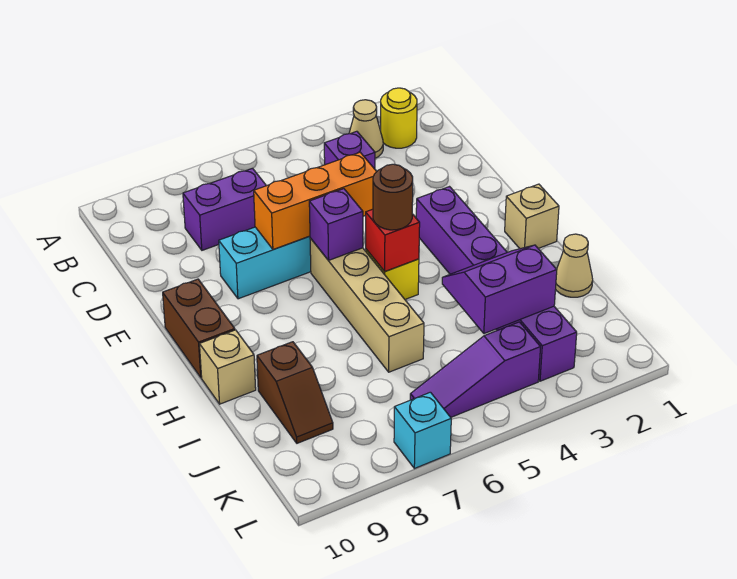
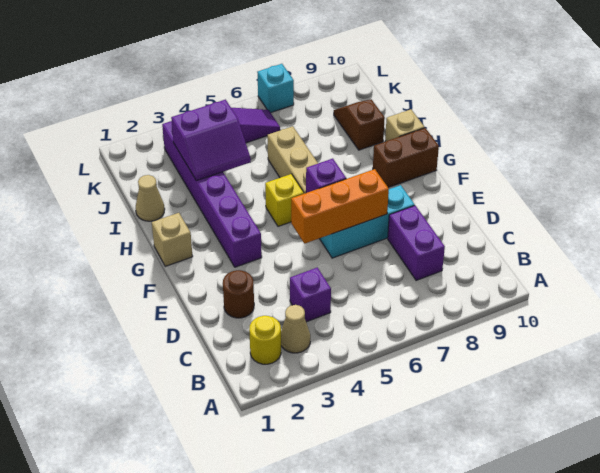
purple 1x2 brick [183,168,266,250] -> purple 1x2 brick turned to [388,206,445,280]
brown 1x2 brick [163,279,235,378] -> brown 1x2 brick turned to [373,128,439,188]
red 1x1 brick [366,209,420,271] -> none
brown 1x1 round brick [373,164,413,230] -> brown 1x1 round brick moved to [223,270,254,318]

